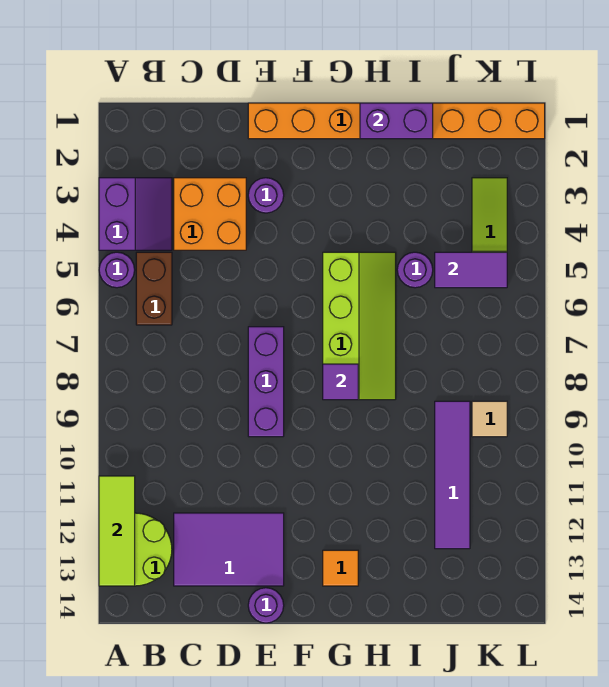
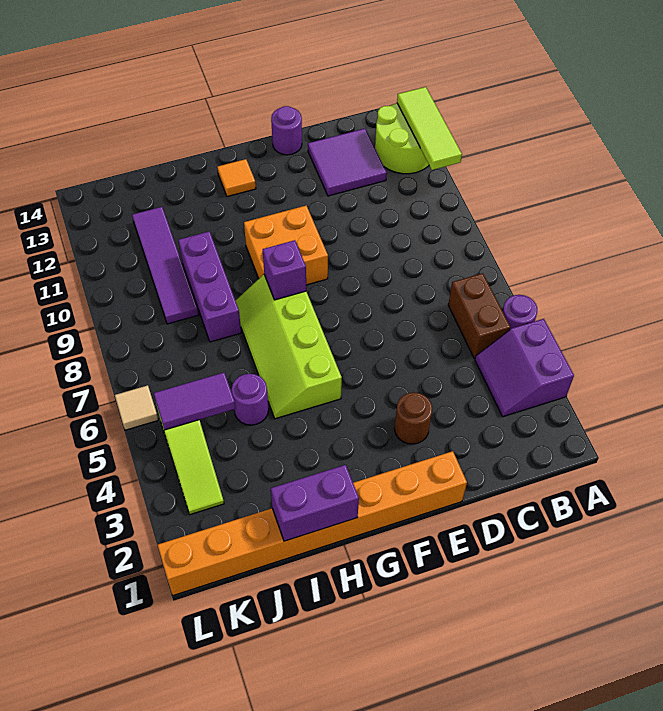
orange 2x2 brick [174,178,246,250] -> orange 2x2 brick moved to [244,206,328,285]
purple 2x3 tile [174,513,284,586] -> purple 2x2 tile [308,129,387,196]
purple 1x1 round brick [248,178,284,213] -> brown 1x1 round brick [394,392,432,444]
purple 1x3 brick [248,327,284,437] -> purple 1x3 brick moved to [178,231,241,342]
purple 1x1 tile [323,364,358,400] -> purple 1x1 brick [263,240,306,300]
tan 1x1 tile [472,401,507,437] -> tan 1x1 tile moved to [115,385,158,430]

